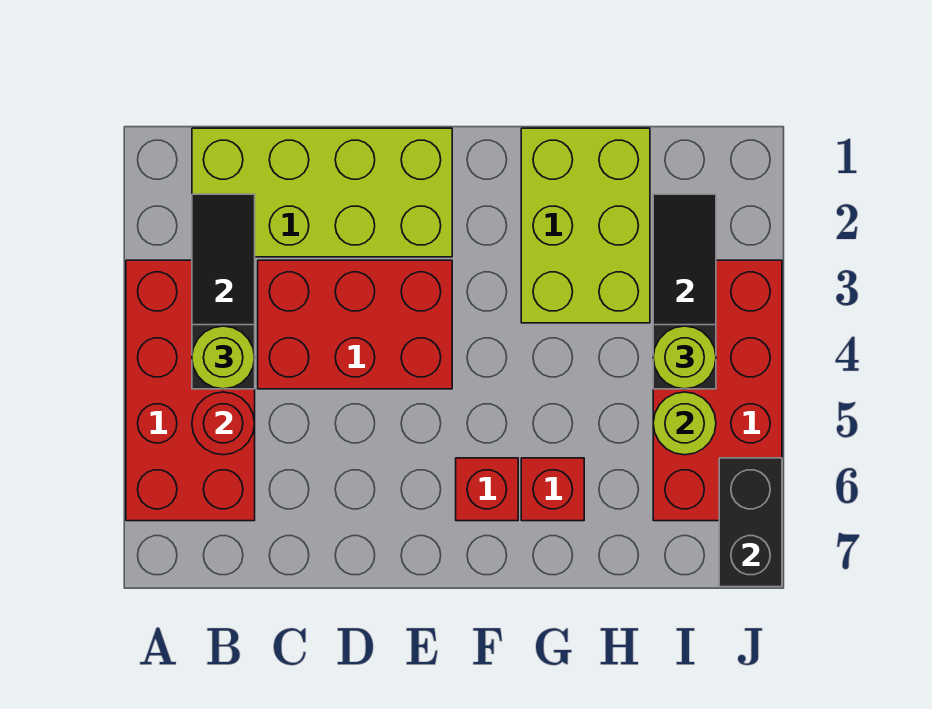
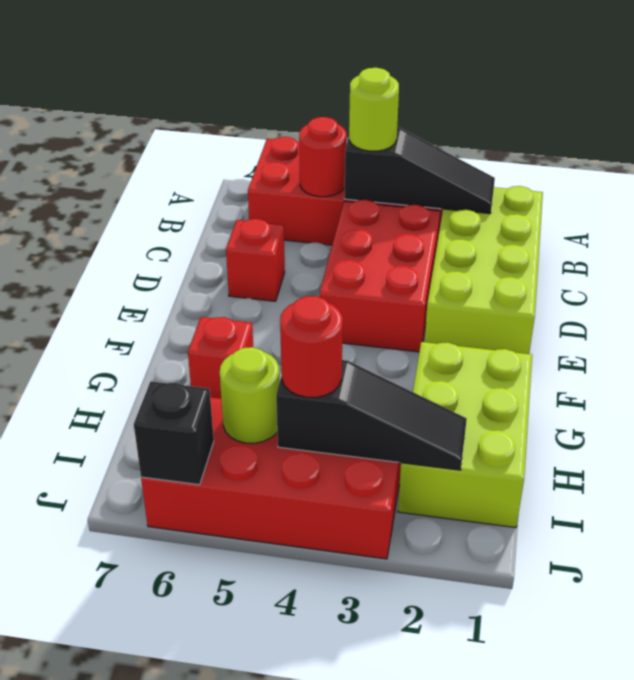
red 1x1 brick [456,458,518,521] -> red 1x1 brick moved to [226,219,285,301]
lime 2x3 brick [521,128,650,323] -> lime 2x3 brick turned to [398,342,532,528]
lime 1x1 round brick [653,326,716,389] -> red 1x1 round brick [280,296,343,397]
black 1x2 brick [719,458,782,587] -> black 1x1 brick [134,381,214,485]

